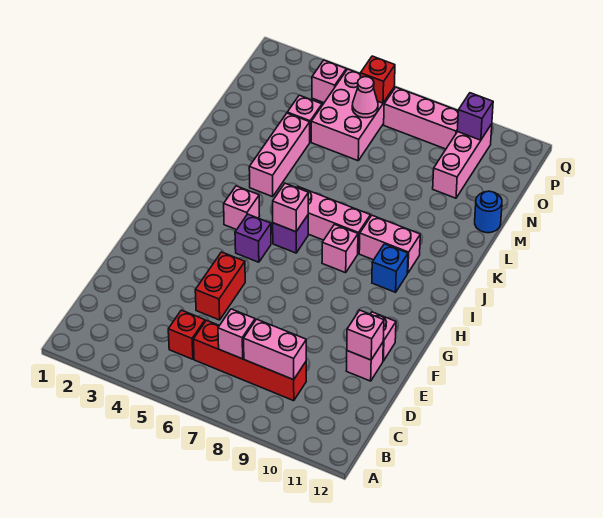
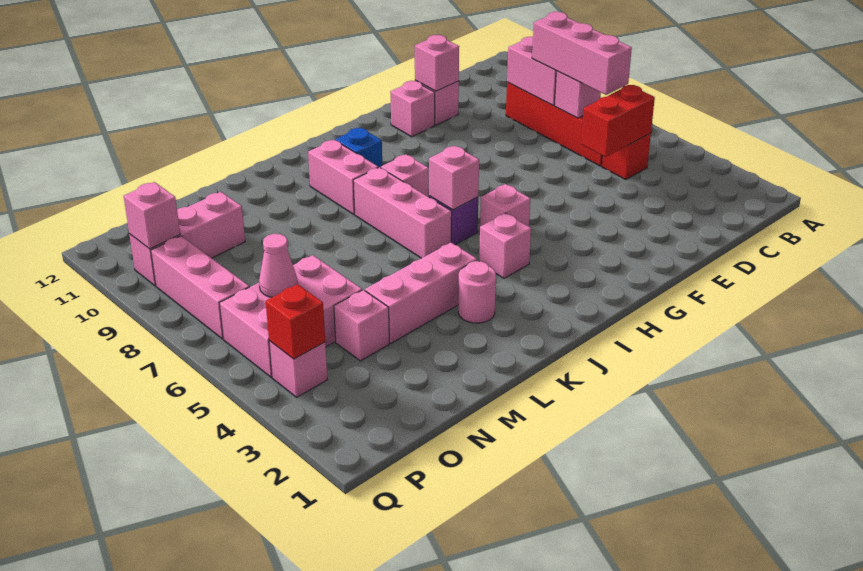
none -> pink 1x3 brick [532,12,632,95]
red 1x2 brick [195,252,245,320] -> red 1x2 brick moved to [581,85,655,157]
purple 1x1 brick [235,214,271,262] -> pink 1x1 brick [480,184,530,227]
none -> pink 1x1 round brick [458,261,496,323]
blue 1x1 round brick [475,191,502,233] -> none
red 1x1 brick [360,56,395,103] -> red 1x1 brick moved to [266,284,325,359]
purple 1x1 brick [457,93,493,140] -> pink 1x1 brick [124,182,180,249]

